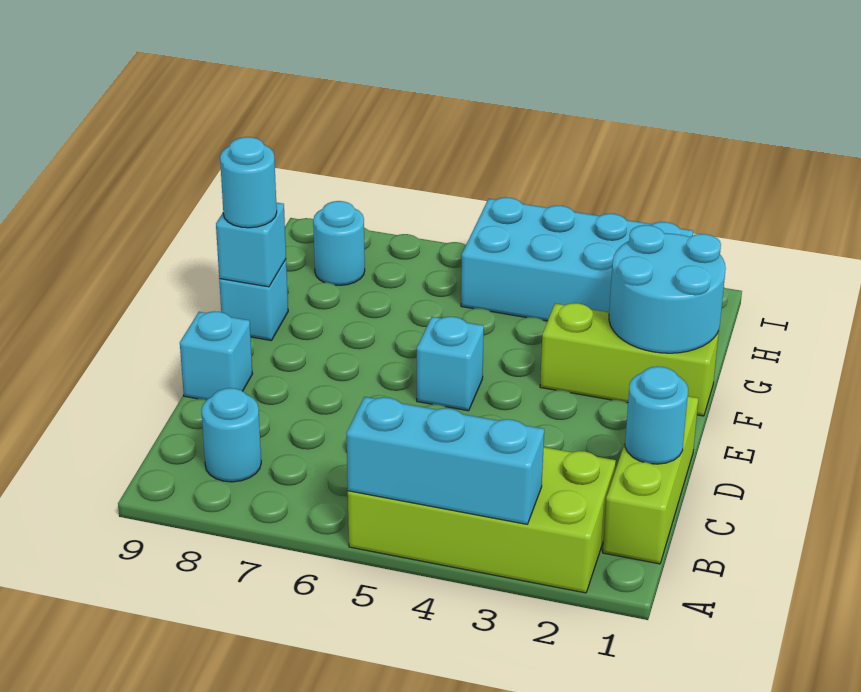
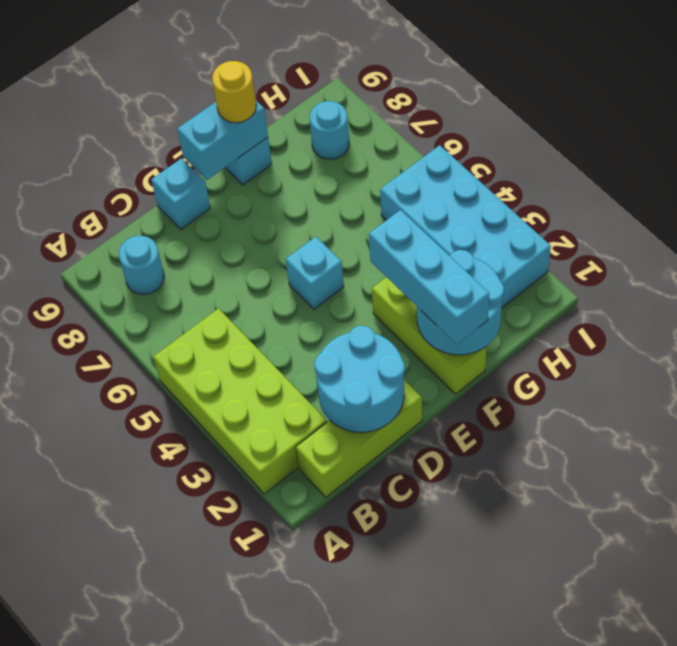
cyan 1x3 brick [346,397,544,524] -> cyan 1x3 brick moved to [369,210,489,344]
cyan 1x1 round brick [625,366,688,464] -> cyan 2x2 round brick [314,326,405,432]
cyan 1x1 brick [216,202,286,287] -> cyan 1x2 brick [177,101,268,180]
cyan 1x1 round brick [220,137,277,228] -> yellow 1x1 round brick [212,61,256,123]

